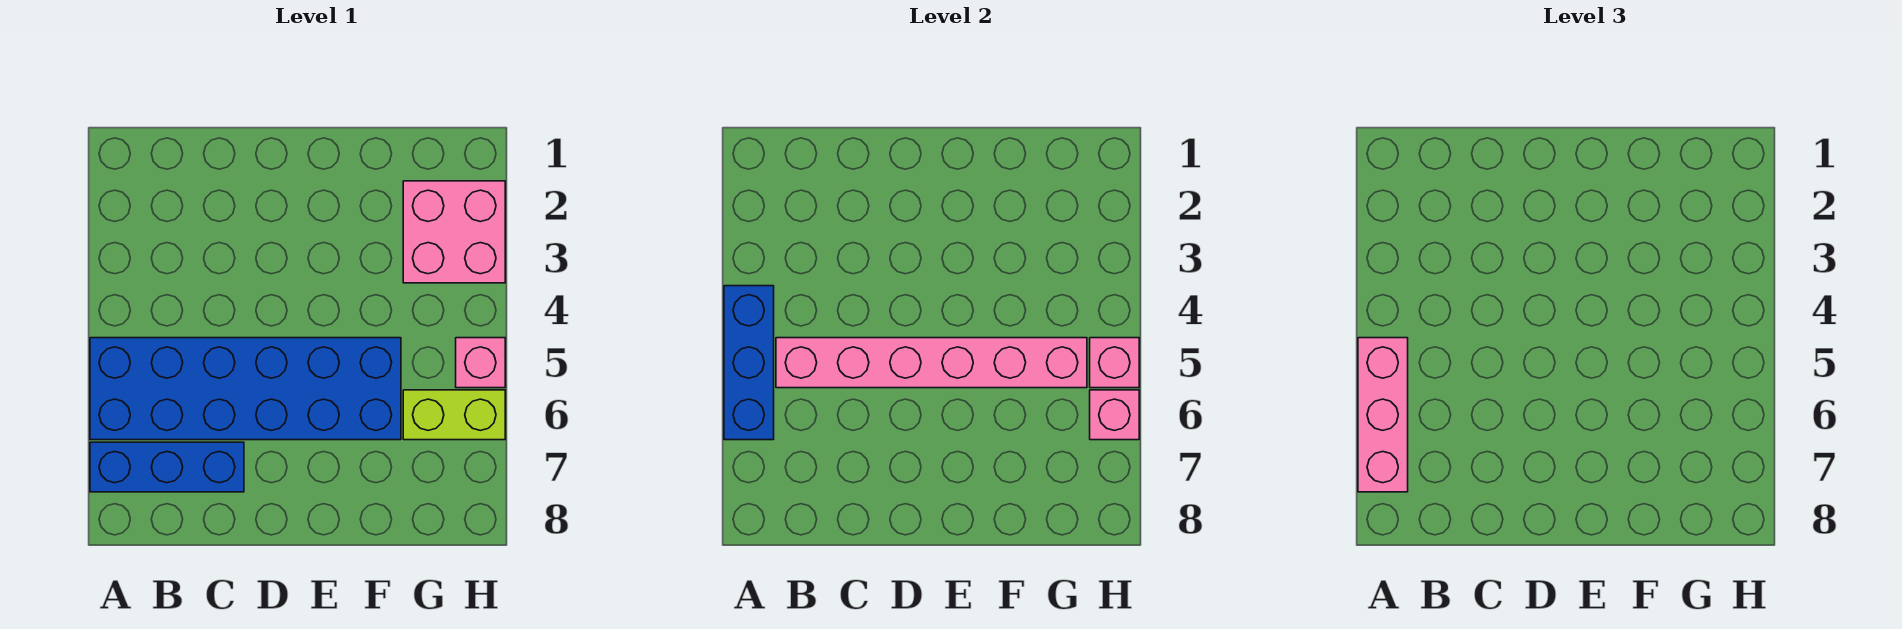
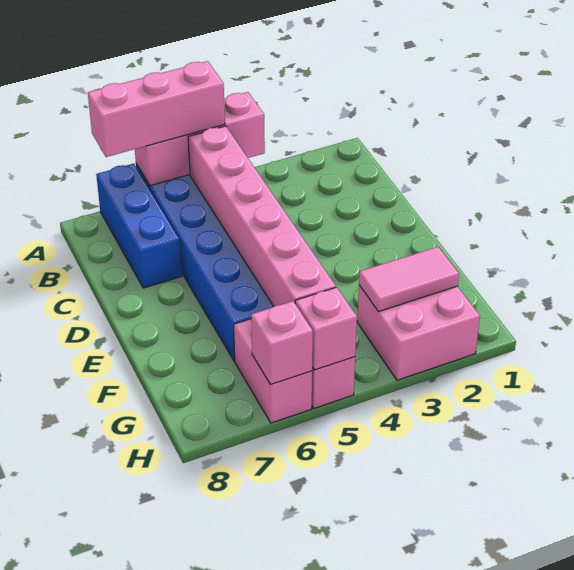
blue 1x3 brick [724,286,774,440] -> pink 1x3 brick [135,92,265,186]
none -> pink 1x2 tile [359,247,459,312]
lime 1x2 brick [403,390,505,440] -> pink 1x2 brick [234,319,312,423]

